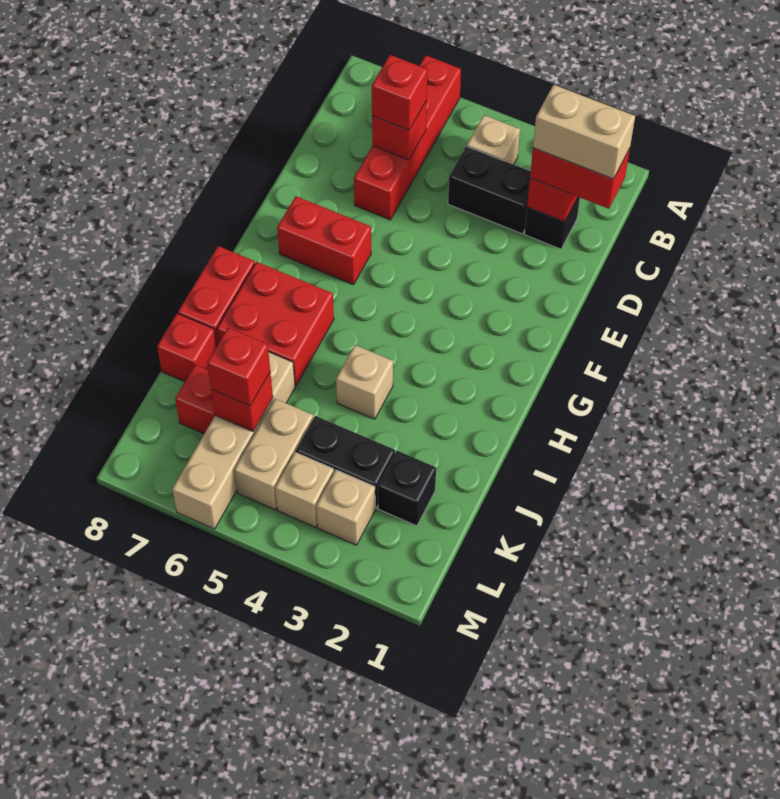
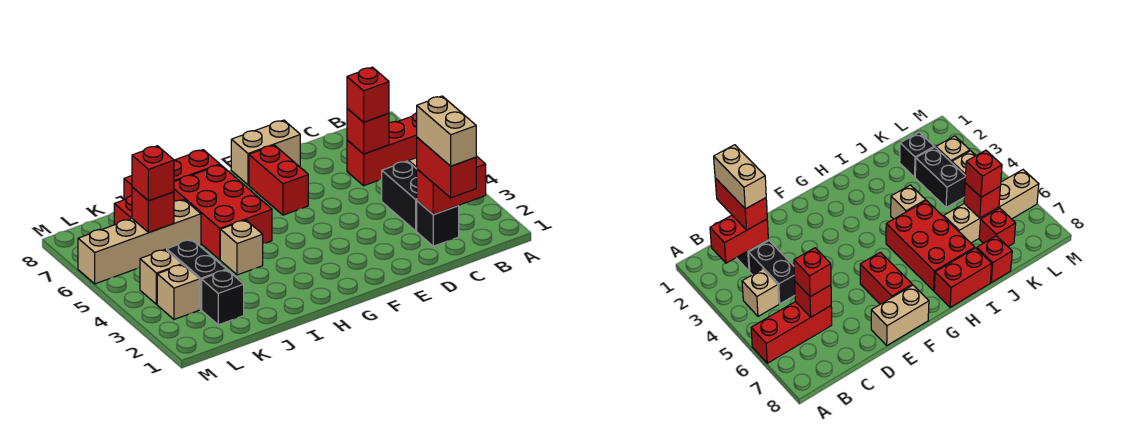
red 1x4 brick [354,55,461,220] -> red 1x3 brick [347,113,417,186]
red 2x2 brick [217,262,334,386] -> red 2x3 brick [174,165,272,260]
tan 1x2 brick [234,399,313,510] -> tan 1x2 brick moved to [231,120,300,185]

